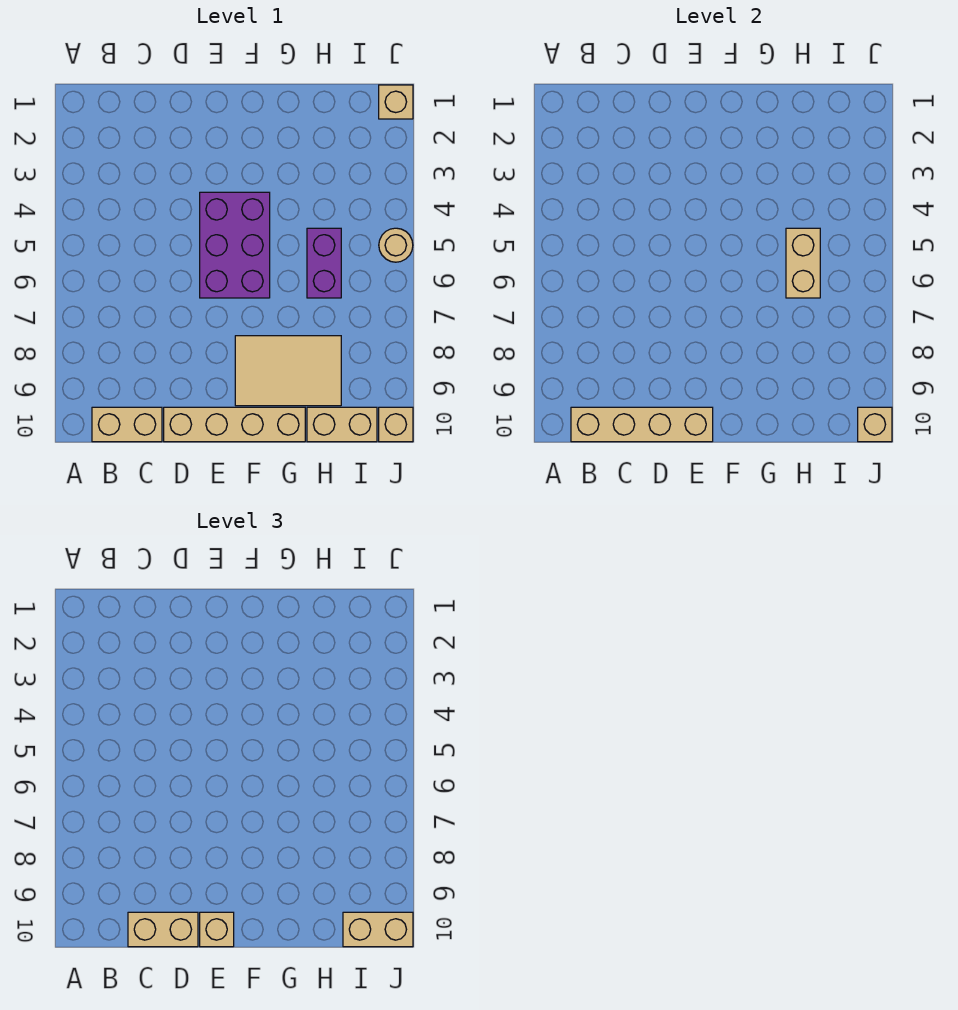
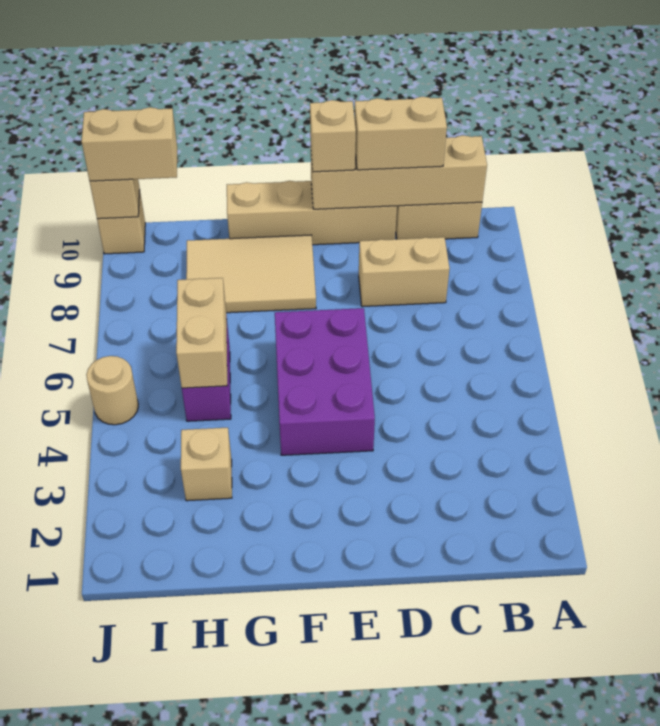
tan 1x2 brick [307,407,377,442] -> tan 1x2 brick moved to [359,237,450,307]
tan 1x1 brick [379,85,413,119] -> tan 1x1 brick moved to [181,428,232,501]

